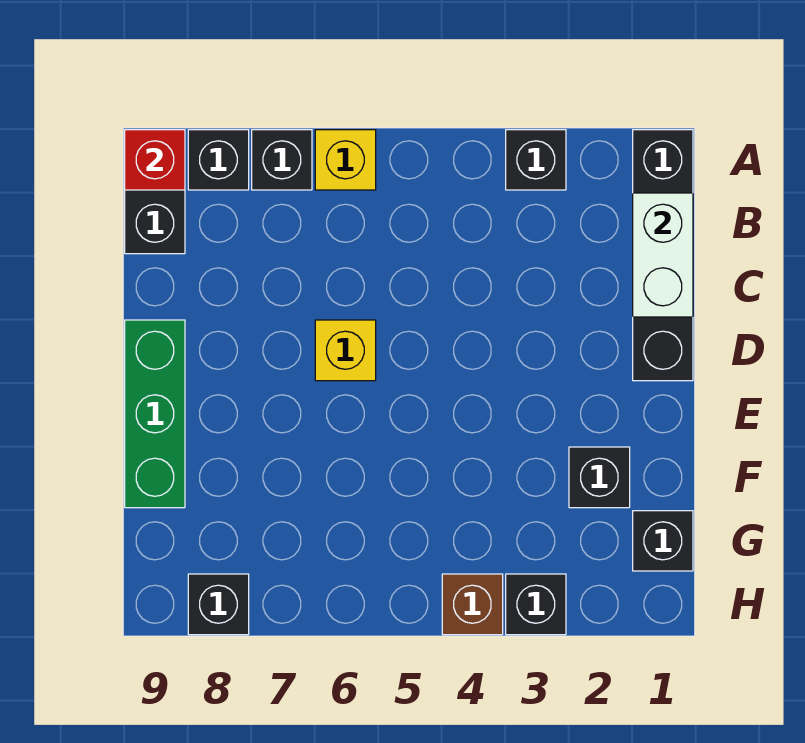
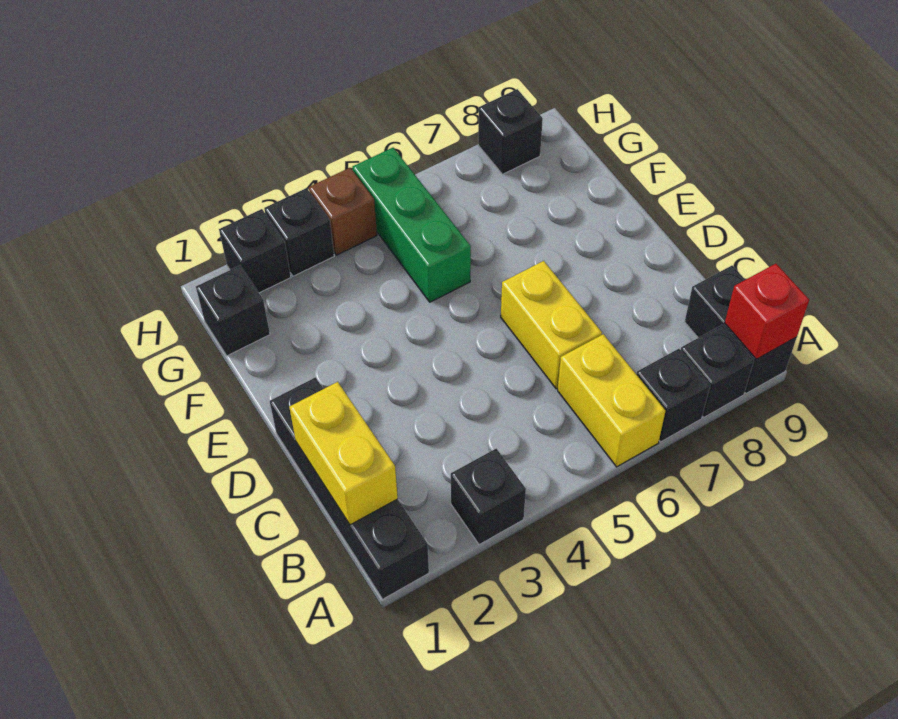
yellow 1x1 brick [315,130,376,190] -> yellow 1x2 brick [558,334,665,467]
white 1x2 brick [633,193,693,317] -> yellow 1x2 brick [289,382,398,525]
yellow 1x1 brick [315,320,376,381] -> yellow 1x2 brick [501,261,602,389]
green 1x3 brick [125,320,185,508] -> green 1x3 brick moved to [352,148,471,302]
black 1x1 brick [569,447,630,508] -> black 1x1 brick moved to [219,209,291,293]

